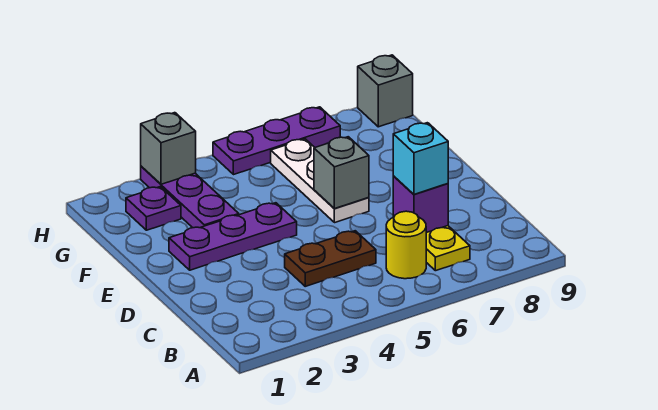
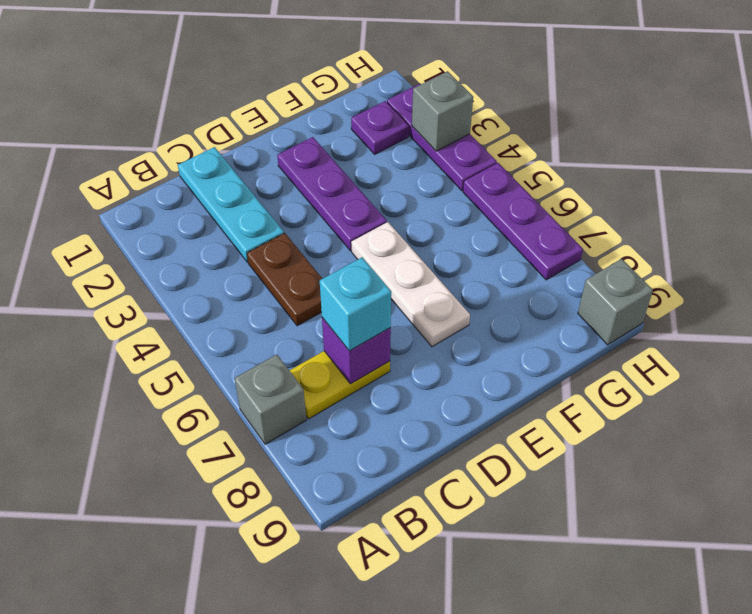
yellow 1x1 round brick [386,211,426,279] -> none
none -> cyan 1x3 plate [178,147,284,262]
white 1x3 plate [271,139,369,223] -> white 1x3 plate turned to [351,222,470,347]
grey 1x1 brick [314,137,369,209] -> grey 1x1 brick moved to [235,354,306,444]
purple 1x3 plate [141,166,239,228] -> purple 1x3 plate turned to [387,84,497,191]

